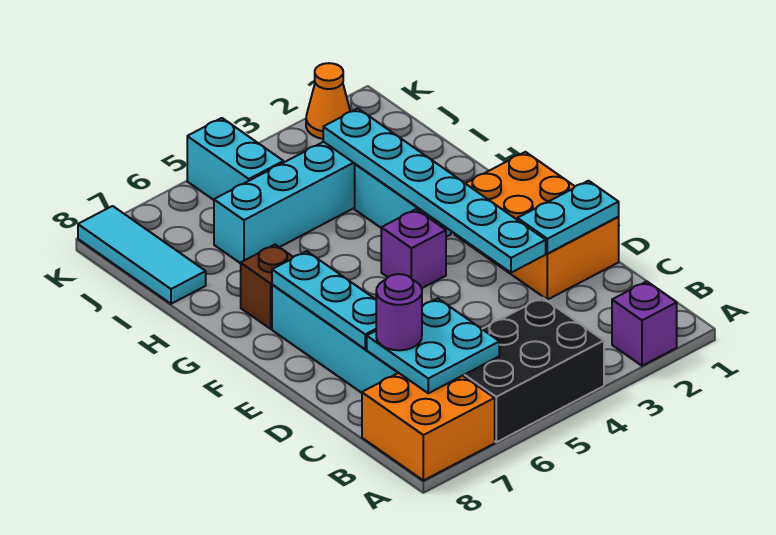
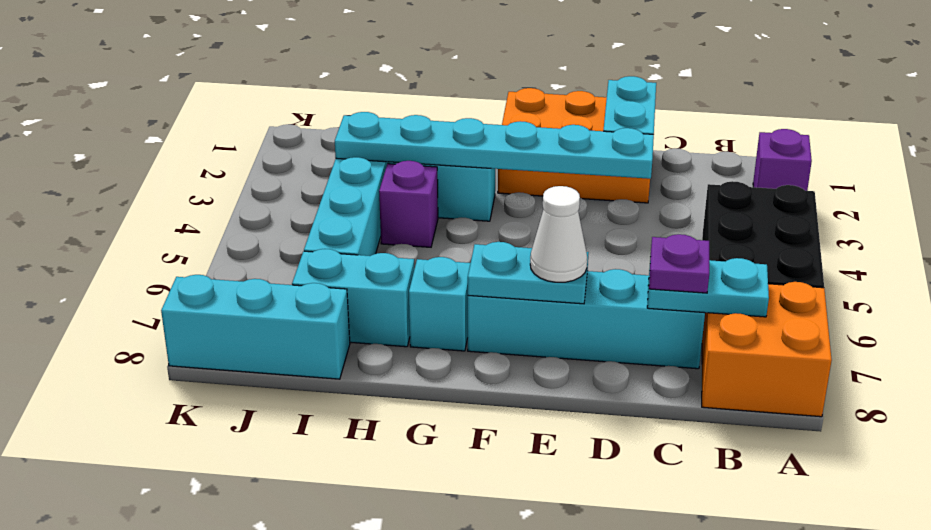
cyan 2x2 plate [367,298,499,393] -> cyan 1x2 plate [647,258,769,317]
purple 1x1 round brick [376,274,422,350] -> purple 1x1 plate [649,234,709,293]
cyan 1x3 plate [272,251,376,349] -> cyan 1x2 plate [468,242,589,304]
none -> white 1x1 cone [530,186,587,282]
purple 1x1 brick [381,209,446,288] -> purple 1x1 brick moved to [379,161,438,247]
brown 1x1 brick [241,245,293,329] -> cyan 1x1 brick [409,257,471,351]
cyan 1x3 tile [78,206,206,304] -> cyan 1x3 brick [161,275,350,379]
cyan 1x2 brick [187,118,284,200] -> cyan 1x2 brick moved to [292,249,414,347]
orange 1x1 cone [306,63,350,139] -> none

